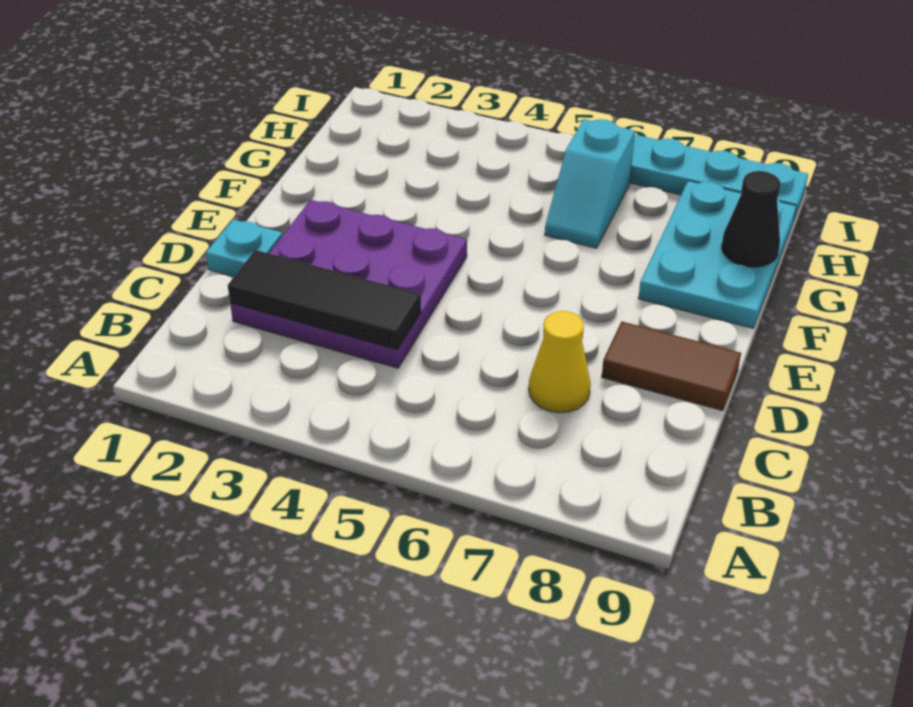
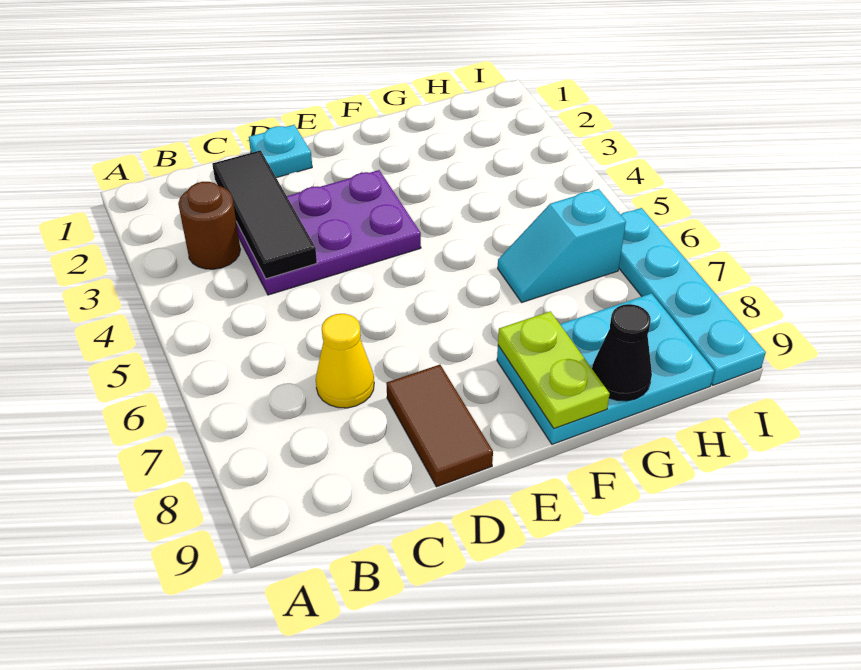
none -> brown 1x1 round brick [178,182,240,269]
purple 3x3 plate [230,200,467,368] -> purple 2x3 plate [236,170,421,295]
none -> lime 1x2 plate [498,311,610,428]

